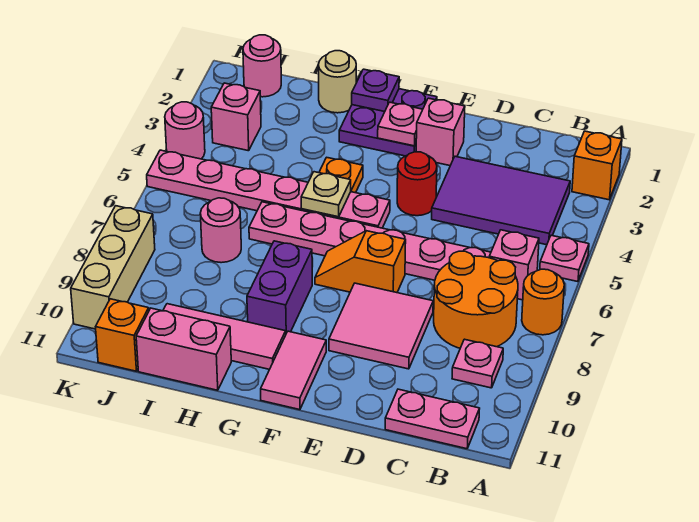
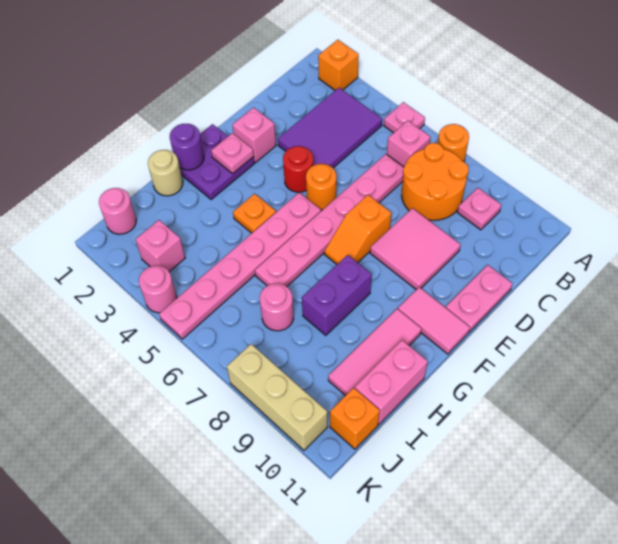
pink 1x2 plate [385,389,480,449] -> pink 1x2 plate moved to [446,265,513,332]
none -> orange 1x1 round brick [306,164,336,210]
purple 1x1 plate [352,69,399,112] -> purple 1x1 round brick [170,124,204,170]
tan 1x1 plate [301,172,351,217] -> none
purple 1x2 brick [247,241,312,333] -> purple 1x2 brick turned to [302,255,372,335]

